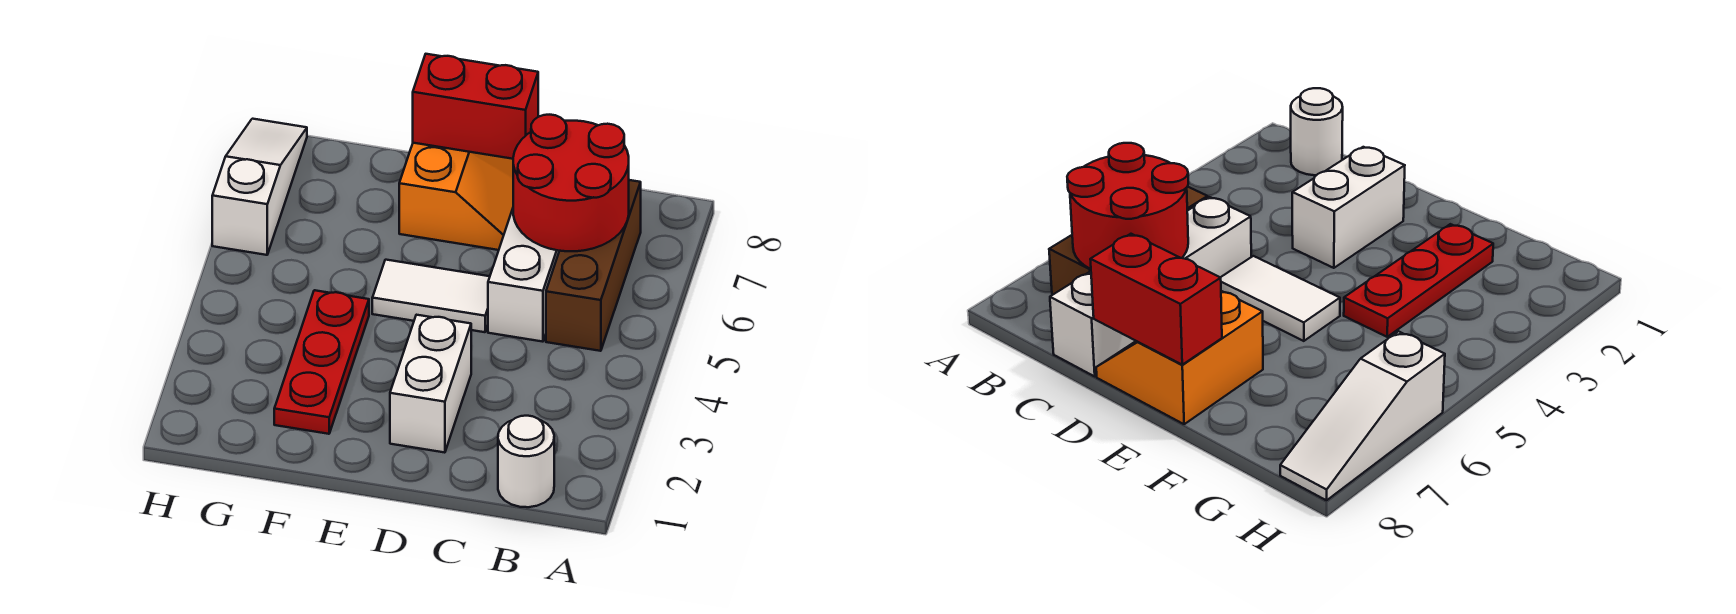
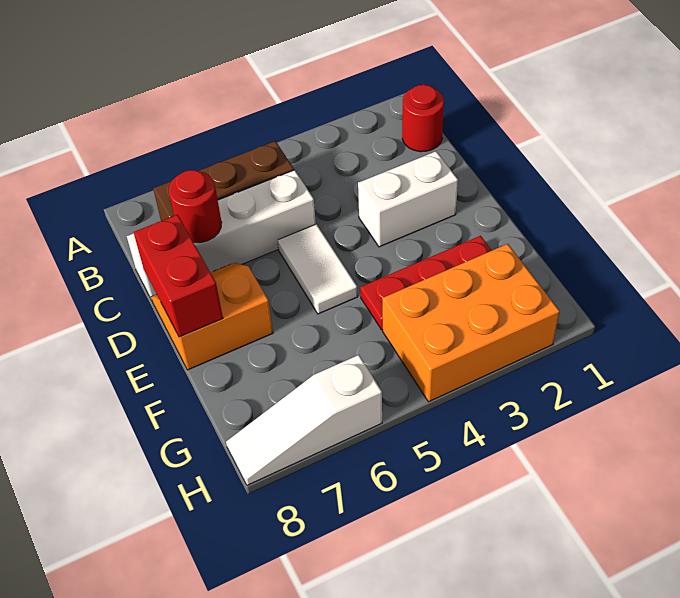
white 1x1 round brick [498,416,554,507] -> red 1x1 round brick [402,85,444,152]
red 2x2 round brick [513,115,629,251] -> red 1x1 round brick [169,170,222,243]
none -> orange 2x3 brick [382,244,560,402]

